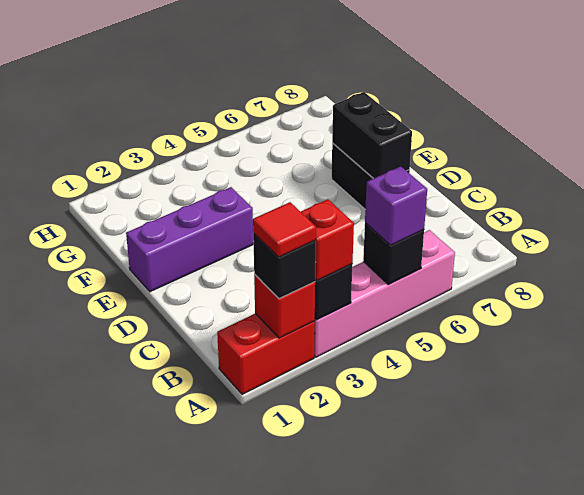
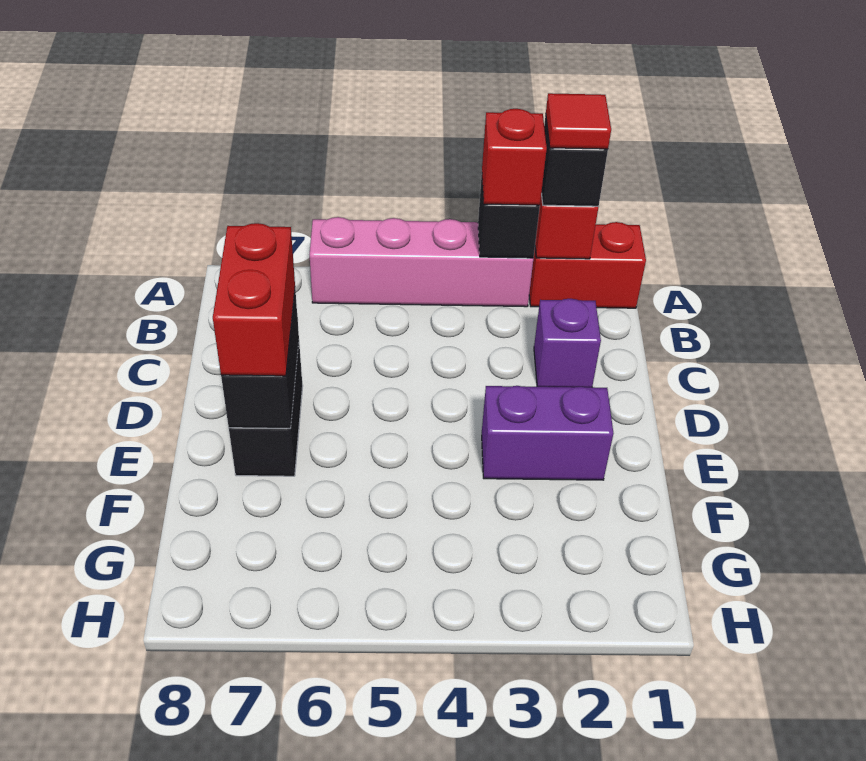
black 1x1 brick [363,223,424,285] -> none
purple 1x1 brick [365,166,427,245] -> purple 1x1 brick moved to [534,299,601,387]
none -> red 1x2 brick [213,223,295,376]
purple 1x3 brick [126,187,253,292] -> purple 1x2 brick [482,386,613,480]

